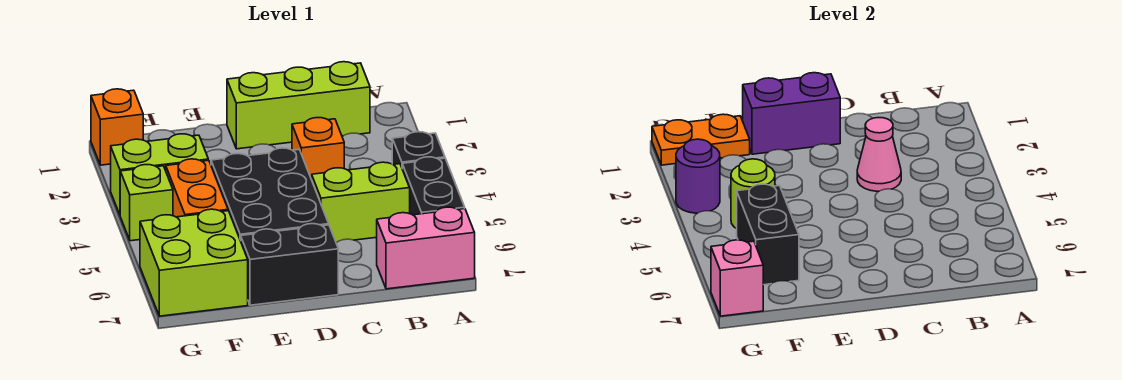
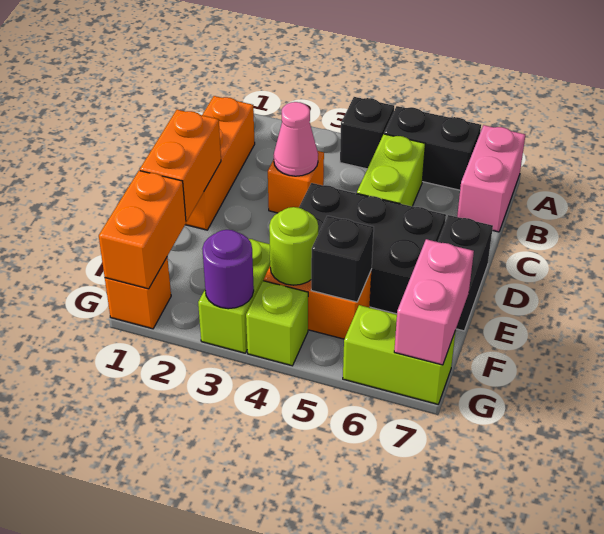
lime 1x3 brick [227,62,370,149] -> orange 1x3 brick [185,96,255,230]
purple 1x2 brick [743,73,840,154] -> orange 1x2 brick [140,110,221,221]
orange 1x2 plate [652,114,750,165] -> orange 1x2 brick [99,171,186,289]
black 1x2 brick [737,184,799,285] -> black 1x1 brick [311,216,374,302]
lime 2x2 brick [140,209,248,316] -> lime 1x2 brick [343,305,456,404]
pink 1x1 brick [711,240,763,316] -> pink 1x2 brick [394,239,474,365]

